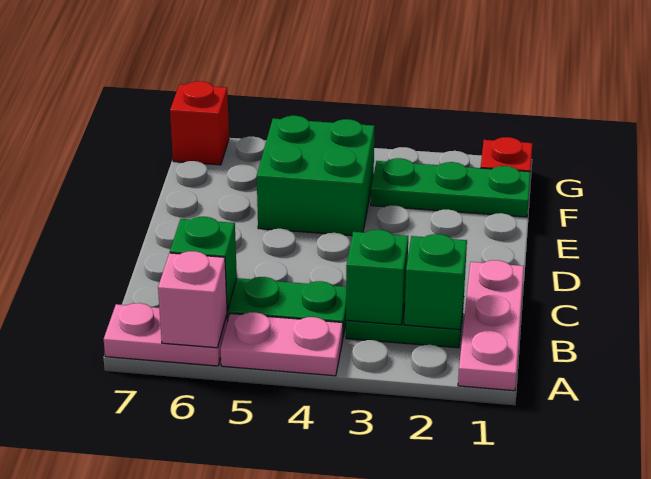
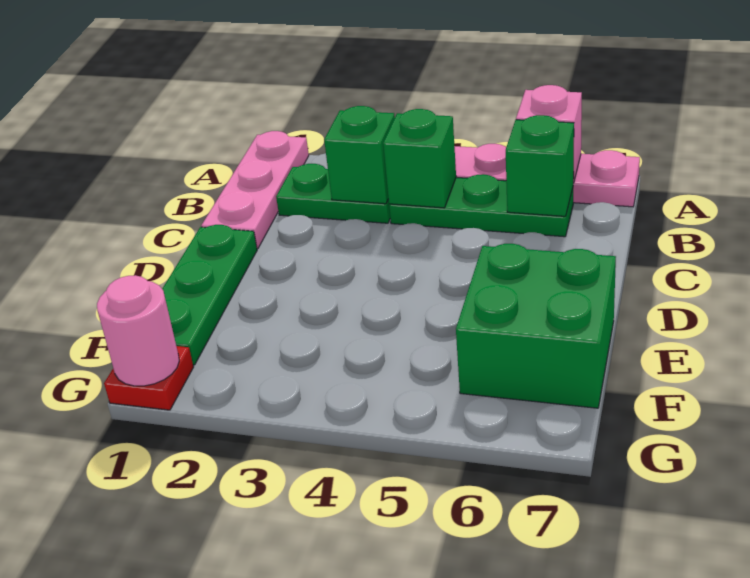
green 1x1 brick [404,234,467,330] -> green 1x1 brick moved to [383,109,456,208]
green 2x2 brick [257,116,375,236] -> green 2x2 brick moved to [456,244,616,408]
green 1x3 plate [371,158,531,217] -> green 1x3 plate turned to [162,225,257,365]
none -> pink 1x1 round brick [97,275,179,386]
red 1x1 brick [170,81,229,165] -> none

